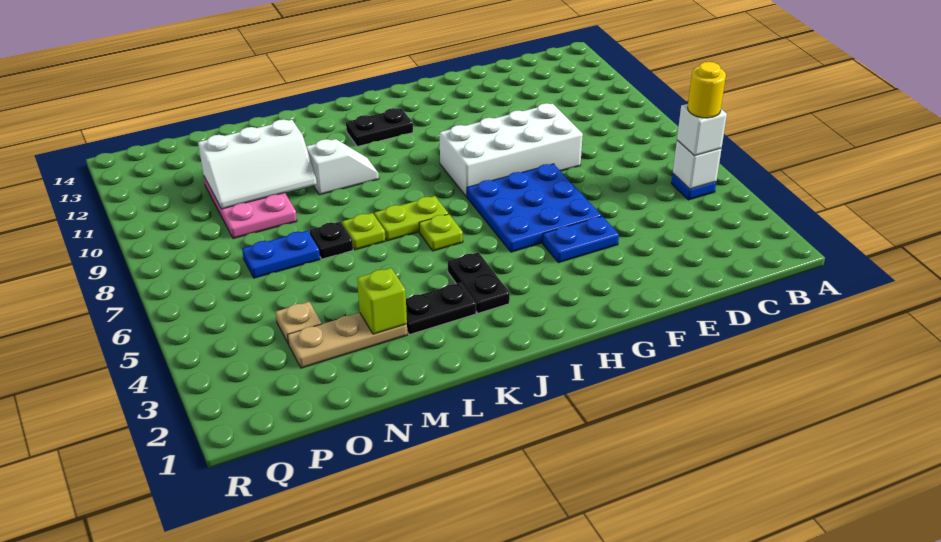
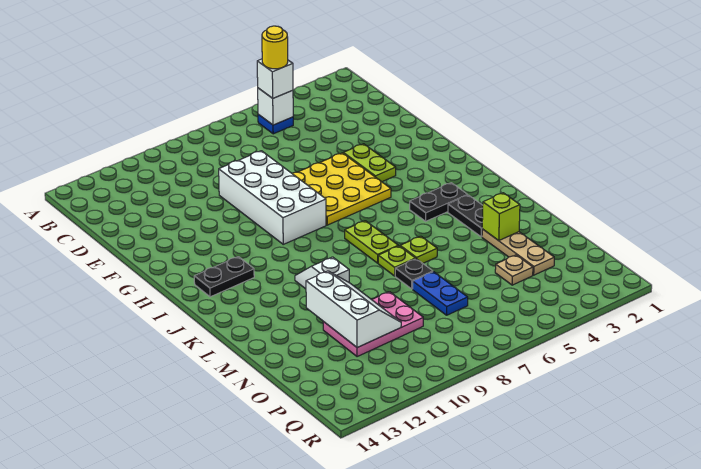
blue 1x2 plate [543,216,619,263] -> lime 1x2 plate [343,144,396,182]
blue 3x3 plate [467,164,601,252] -> yellow 3x3 plate [292,153,391,225]
black 1x2 plate [346,108,413,147] -> black 1x2 plate turned to [194,257,254,297]
lime 1x1 plate [419,214,463,251] -> lime 1x1 plate moved to [400,236,437,263]

